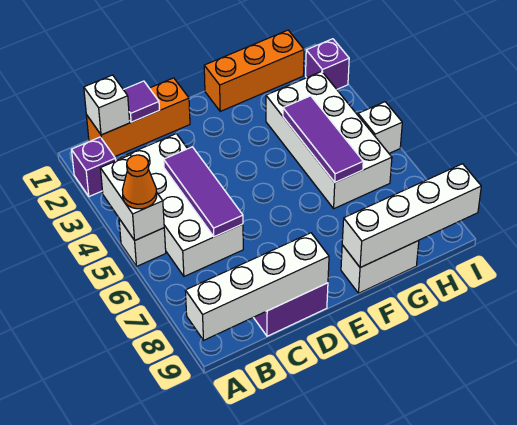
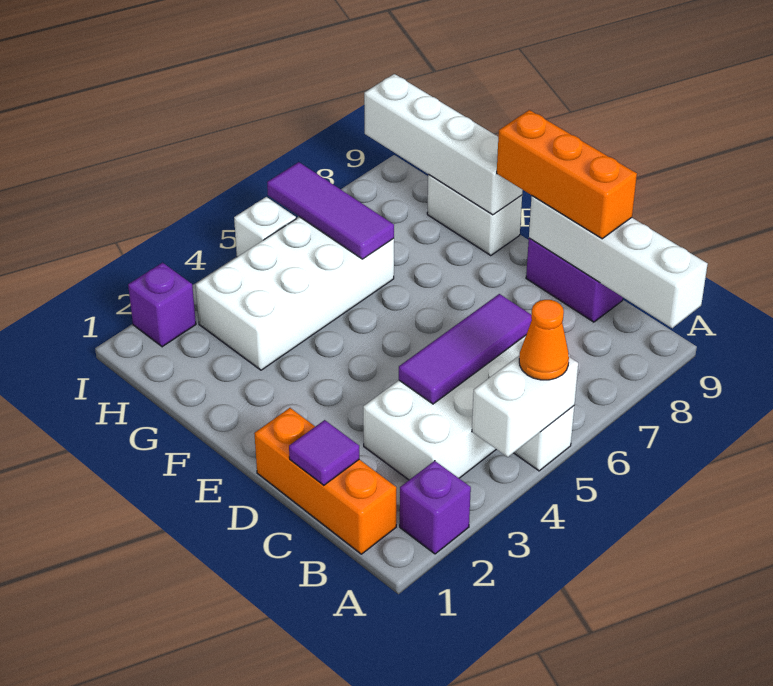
white 1x1 brick [84,75,130,135] -> none
orange 1x3 brick [204,30,304,111] -> orange 1x3 brick moved to [497,110,637,239]
purple 1x3 tile [283,96,363,182] -> purple 1x3 tile turned to [267,162,394,259]

